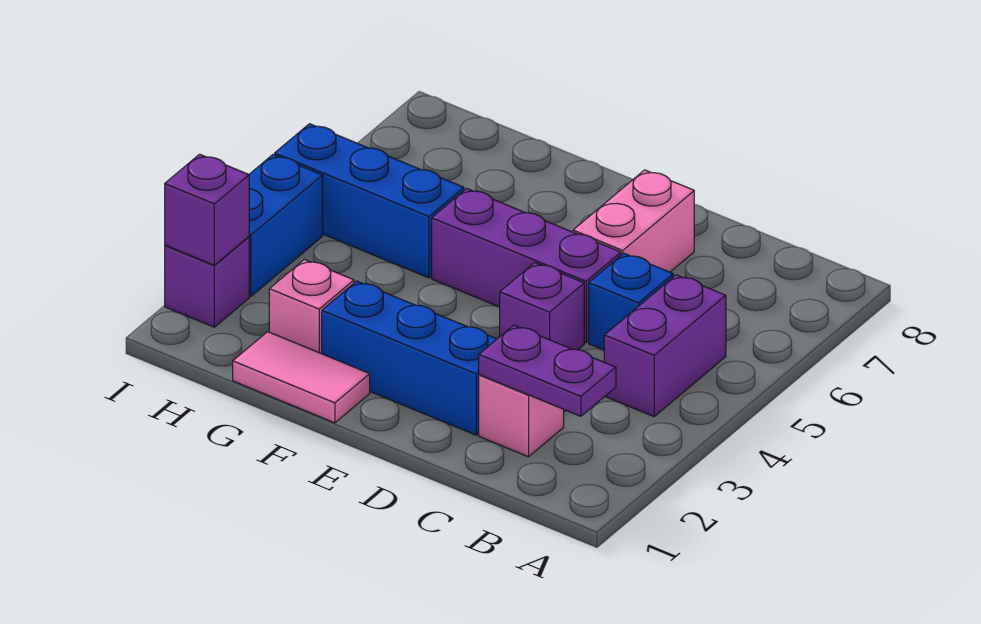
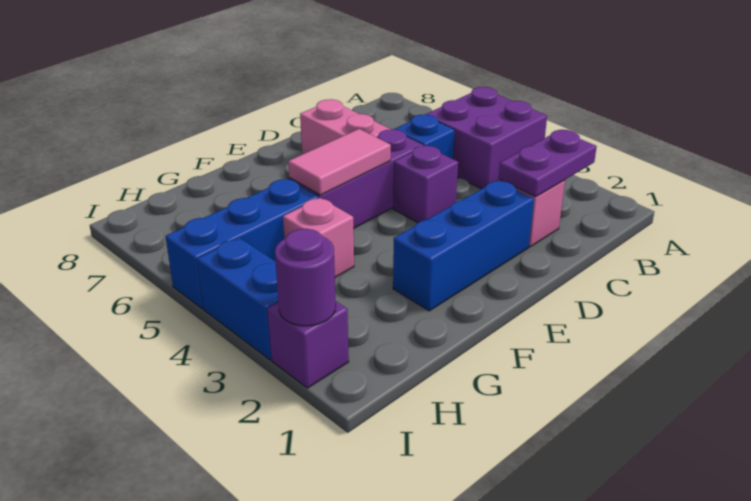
purple 1x2 brick [604,275,726,417] -> purple 2x2 brick [426,87,547,189]
pink 1x2 tile [233,332,370,423] -> pink 1x2 tile moved to [288,129,391,195]
pink 1x1 brick [269,259,354,354] -> pink 1x1 brick moved to [283,198,354,277]
purple 1x1 brick [165,154,249,265] -> purple 1x1 round brick [275,229,336,326]

